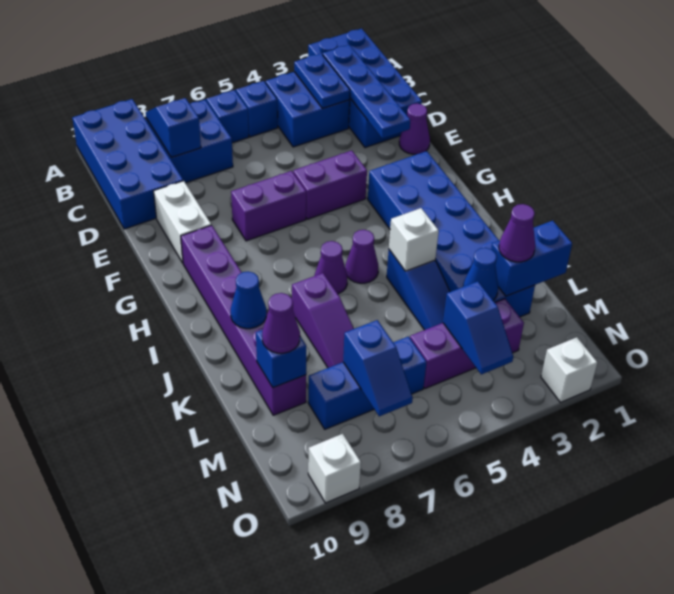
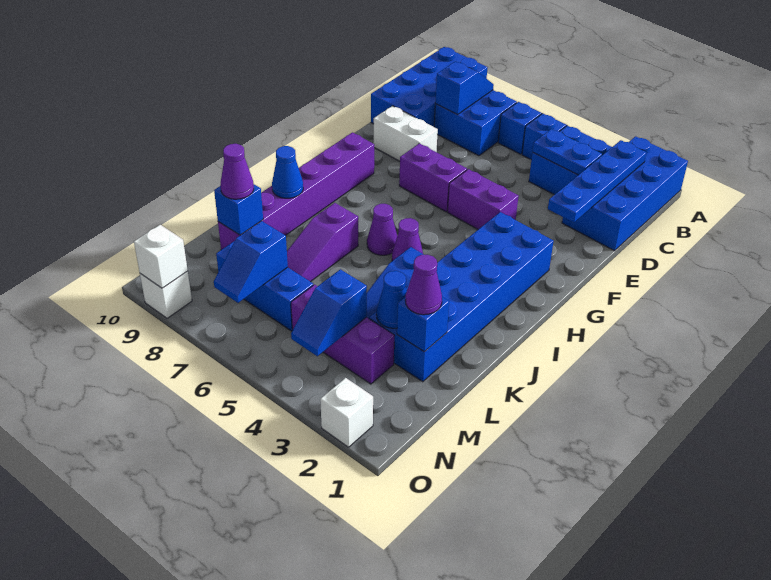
blue 1x2 plate [294,54,350,108] -> blue 1x2 plate turned to [533,129,602,175]
purple 1x1 cone [399,104,430,154] -> none
white 1x2 brick [154,181,211,263] -> white 1x2 brick turned to [373,106,438,161]
white 1x1 brick [389,208,439,271] -> white 1x1 brick moved to [134,225,188,288]
blue 1x2 brick [491,221,572,296] -> blue 1x1 brick [397,297,449,352]

